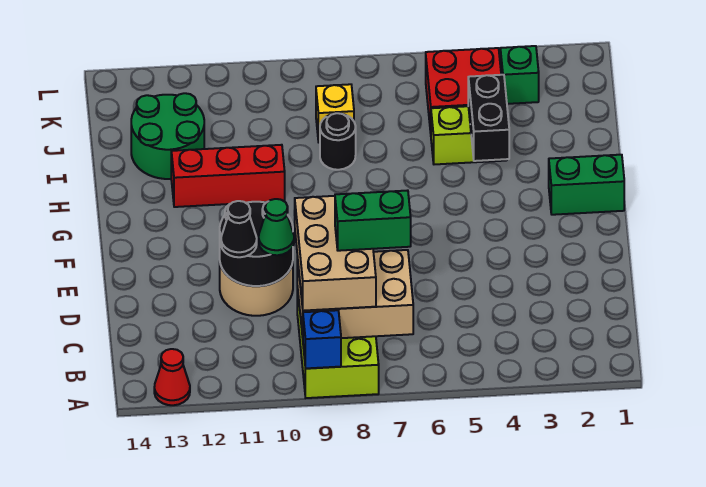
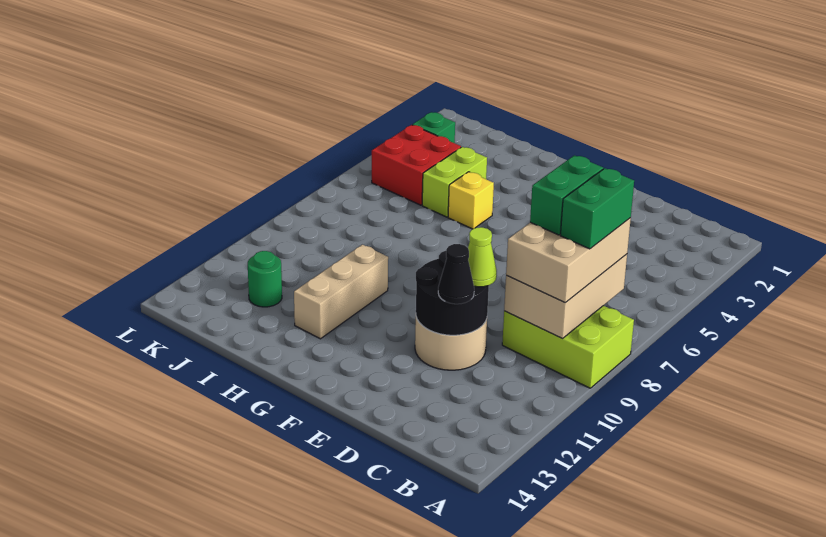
blue 1x1 brick [303,310,341,368] -> none
red 1x1 cone [154,349,190,405] -> none
tan 2x3 brick [295,196,376,311] -> tan 2x3 brick turned to [506,218,631,303]
green 1x1 cone [259,199,294,255] -> lime 1x1 cone [468,227,497,287]
green 1x2 brick [549,155,624,215] -> green 1x2 brick moved to [560,168,634,249]
black 1x2 brick [468,75,509,161] -> none
red 1x3 brick [171,145,285,207] -> tan 1x3 brick [294,245,388,339]
black 1x1 round brick [320,113,356,170] -> none
green 2x2 round brick [131,93,204,179] -> green 1x1 round brick [248,251,282,307]
yellow 1x1 brick [316,84,354,142] -> yellow 1x1 brick moved to [448,172,494,229]

